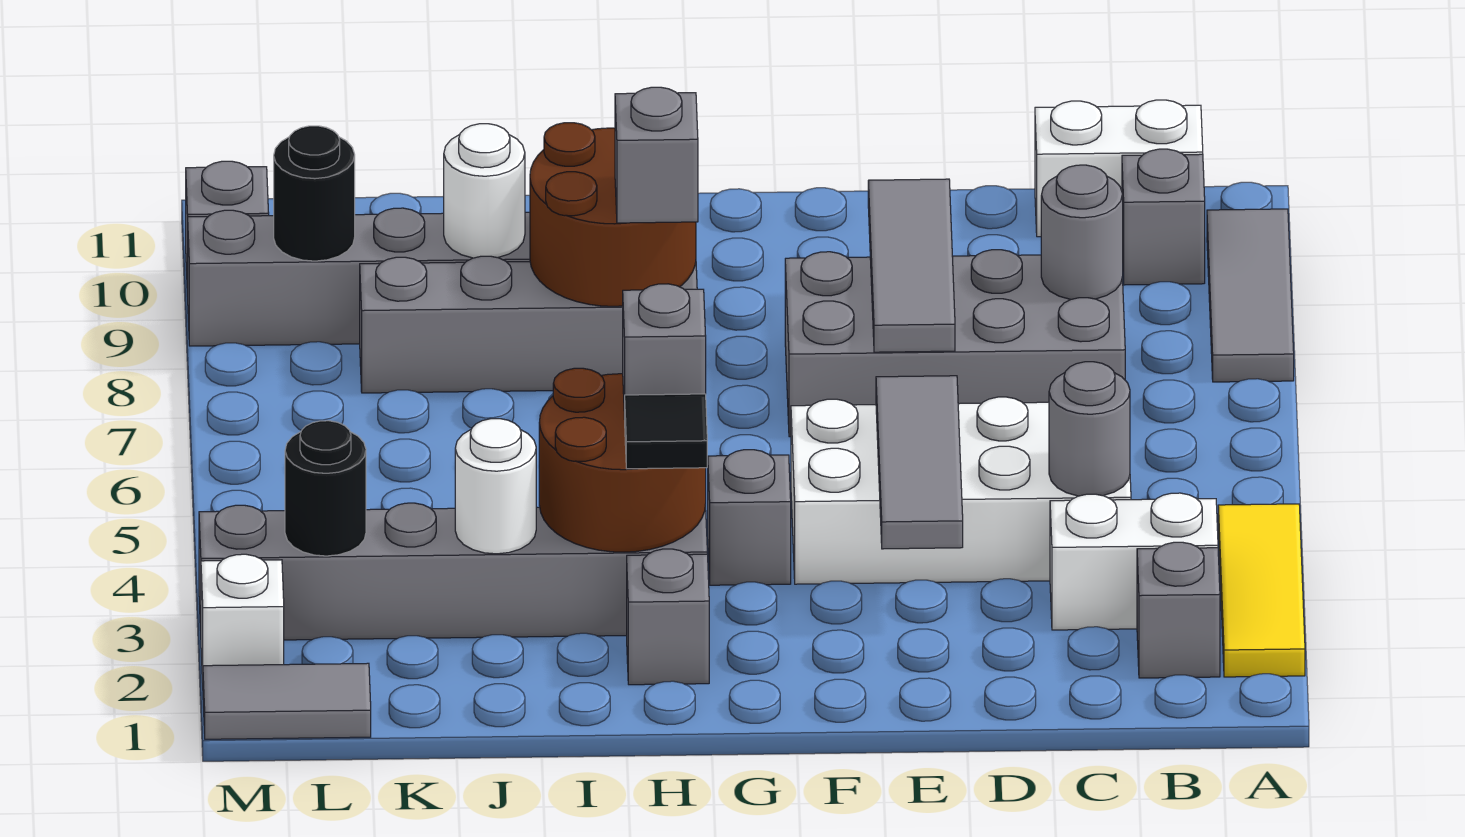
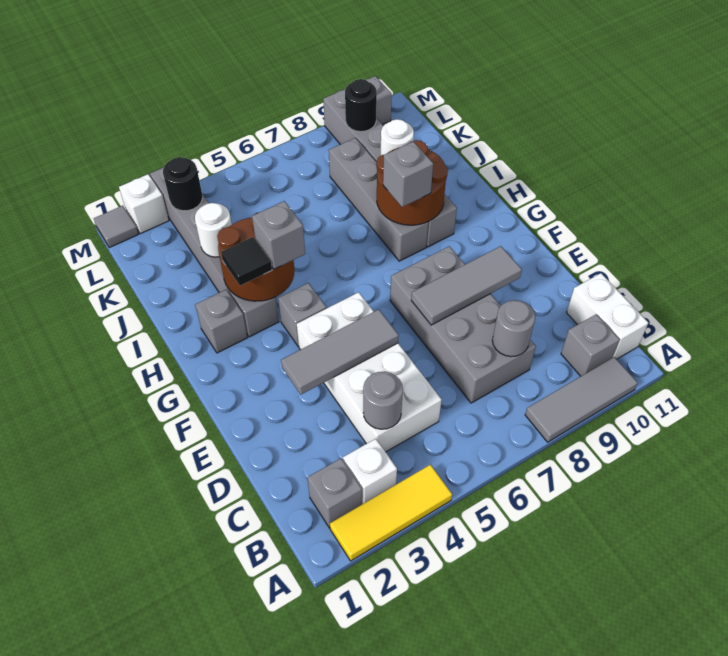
white 1x2 brick [1050,493,1218,630] -> white 1x1 brick [343,439,397,504]
grey 1x2 tile [203,663,371,739] -> grey 1x1 tile [94,206,138,248]

